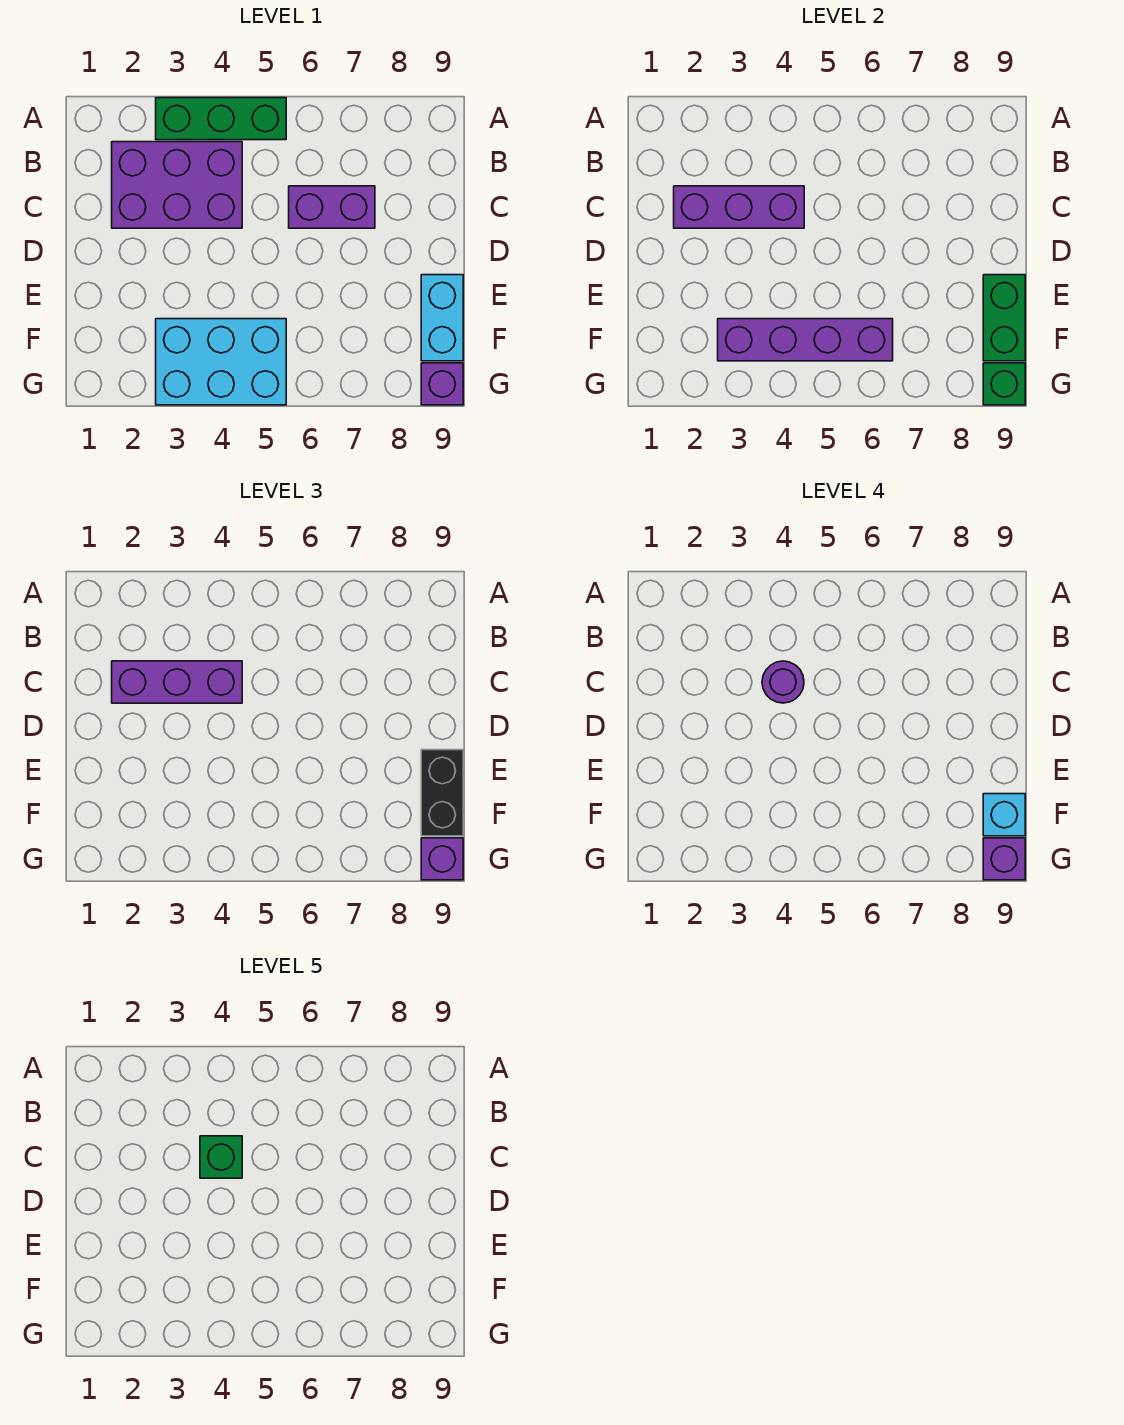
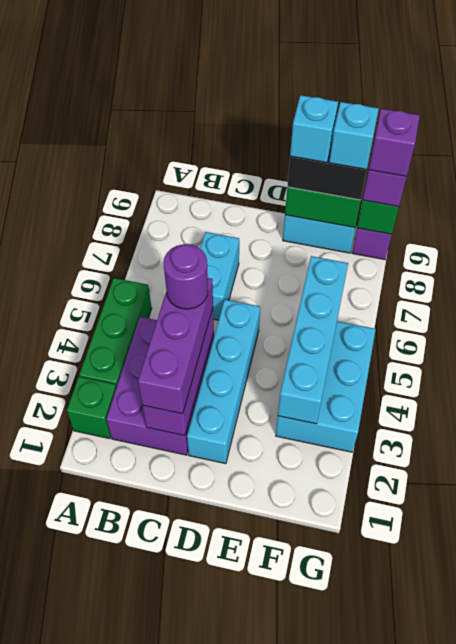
green 1x1 brick [200,1136,242,1178] -> green 1x1 brick moved to [67,377,116,439]
purple 1x2 brick [289,186,375,228] -> cyan 1x2 brick [200,232,239,320]
none -> cyan 1x4 brick [187,300,260,464]
none -> cyan 1x1 brick [290,95,338,163]
purple 1x4 brick [718,319,893,361] -> cyan 1x4 brick [278,256,348,424]

